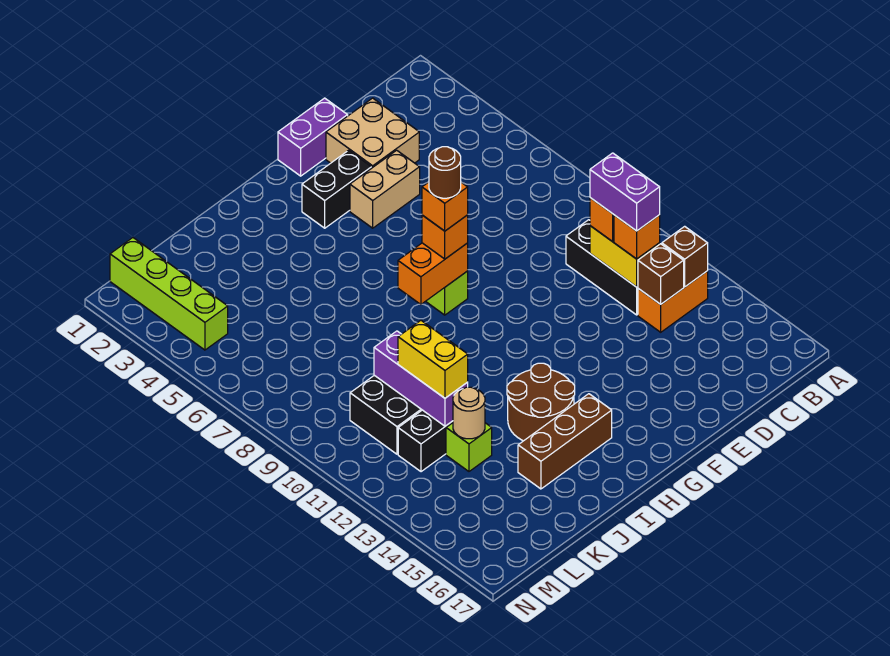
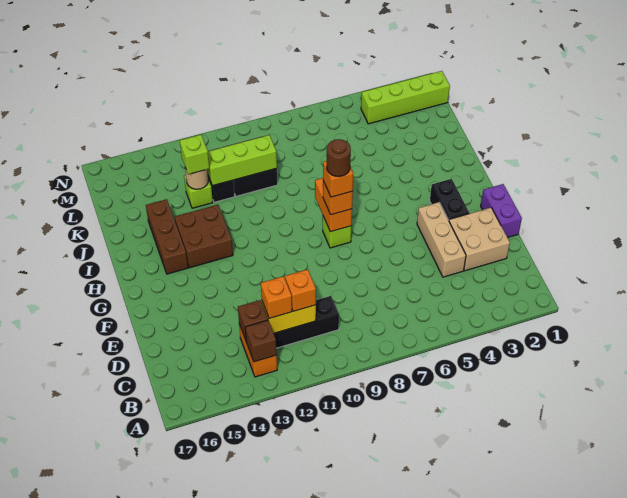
purple 1x2 brick [590,153,660,231] -> none
tan 1x2 brick [350,150,420,228] -> tan 1x3 brick [417,202,466,277]
brown 2x2 round brick [507,363,575,441] -> brown 2x2 brick [175,205,233,268]
purple 1x3 brick [374,331,468,426] -> lime 1x3 brick [207,135,277,186]
yellow 1x2 brick [398,320,468,398] -> none
none -> lime 1x1 brick [180,135,209,174]

